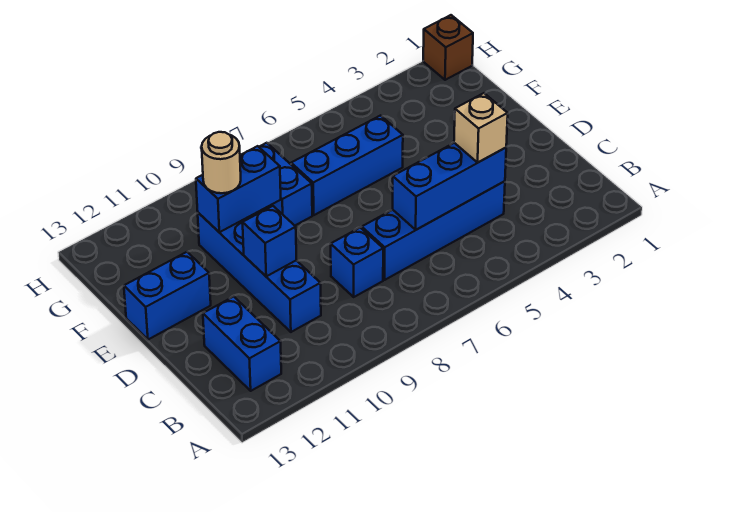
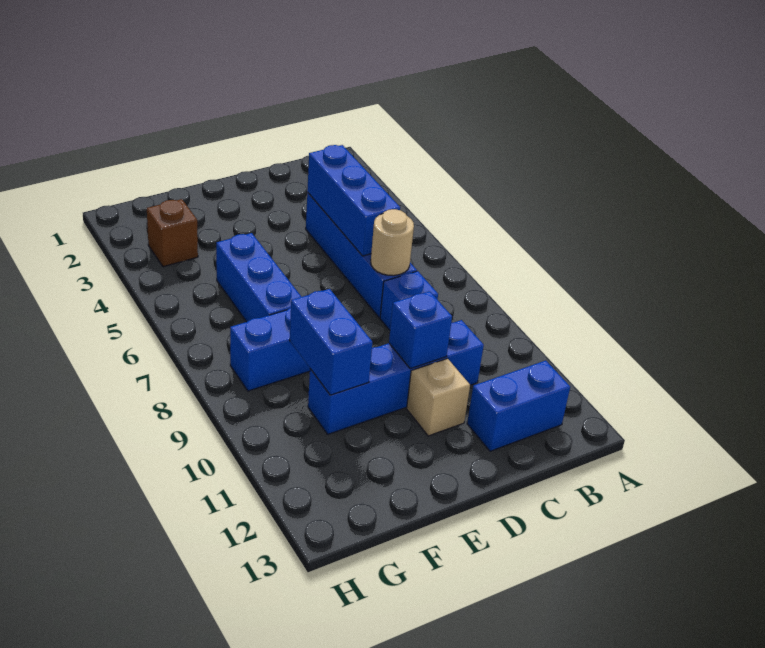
tan 1x1 brick [454,93,508,162] -> tan 1x1 brick moved to [407,359,470,436]
blue 1x2 brick [124,252,211,340] -> none
tan 1x1 round brick [202,132,241,193] -> tan 1x1 round brick moved to [371,209,414,276]
brown 1x1 brick [423,15,473,80] -> brown 1x1 brick moved to [147,199,198,267]

